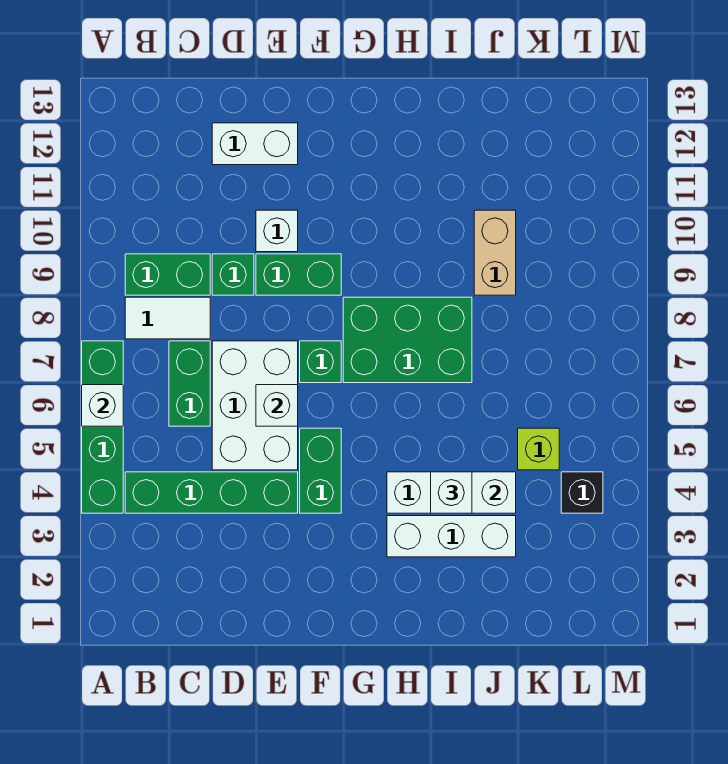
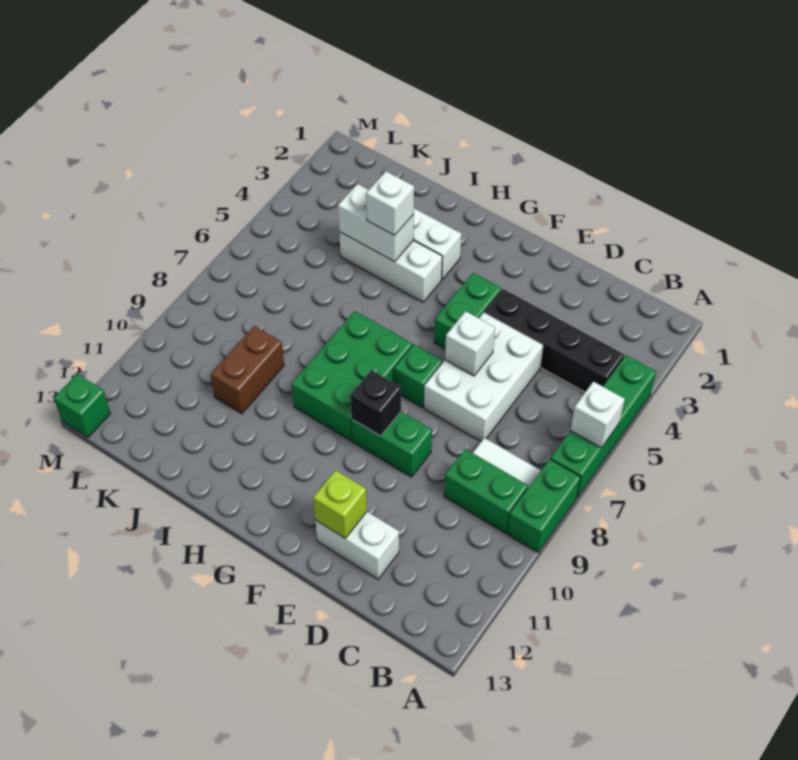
green 1x4 brick [125,472,298,513] -> black 1x4 brick [484,289,624,392]
green 1x2 brick [169,341,210,426] -> green 1x2 brick moved to [507,459,581,553]
green 1x1 brick [212,254,254,295] -> green 1x1 brick moved to [54,374,111,438]
white 1x1 brick [256,210,298,252] -> none
green 2x3 brick [343,297,472,383] -> green 2x3 brick turned to [292,311,412,441]
tan 1x2 brick [474,210,516,295] -> brown 1x2 brick [211,326,284,414]
lime 1x1 brick [518,428,559,470] -> lime 1x1 brick moved to [313,470,367,538]
black 1x1 brick [561,472,603,513] -> black 1x1 brick moved to [350,370,401,436]

